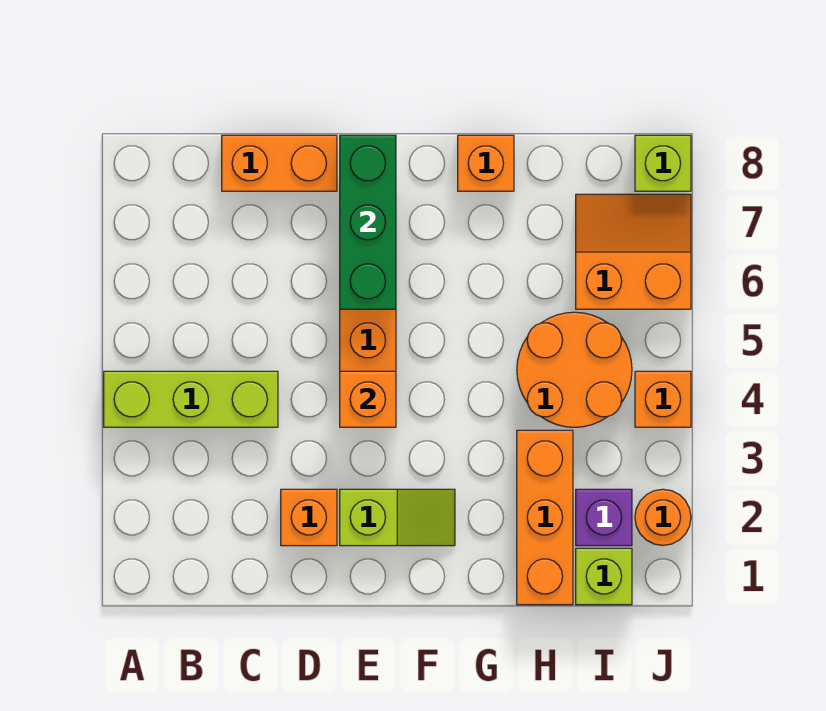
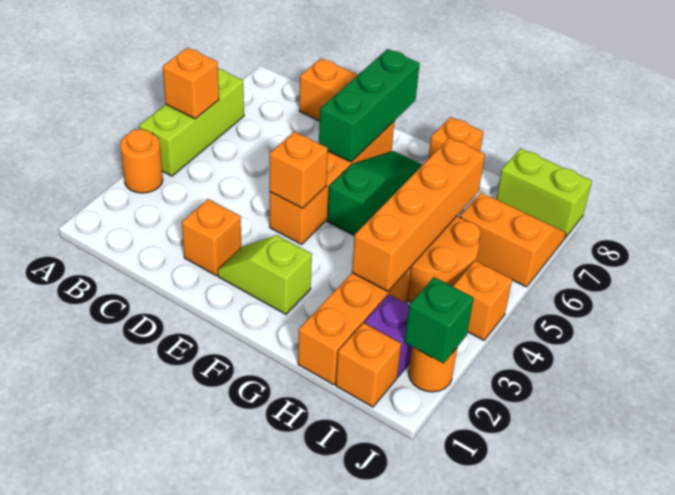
none -> orange 1x1 round brick [120,129,163,193]
lime 1x3 brick [104,371,278,427] -> lime 1x3 brick turned to [139,69,244,176]
none -> orange 1x1 brick [163,48,219,119]
lime 1x2 slope [340,489,455,546] -> lime 1x2 slope turned to [218,235,312,314]
none -> green 1x3 slope [327,151,422,236]
none -> orange 1x4 brick [352,138,485,291]
lime 1x1 brick [576,548,632,605] -> orange 1x1 brick [336,323,401,407]
none -> green 1x1 brick [405,277,474,363]
lime 1x1 brick [635,135,691,191] -> lime 1x2 brick [496,148,592,238]

